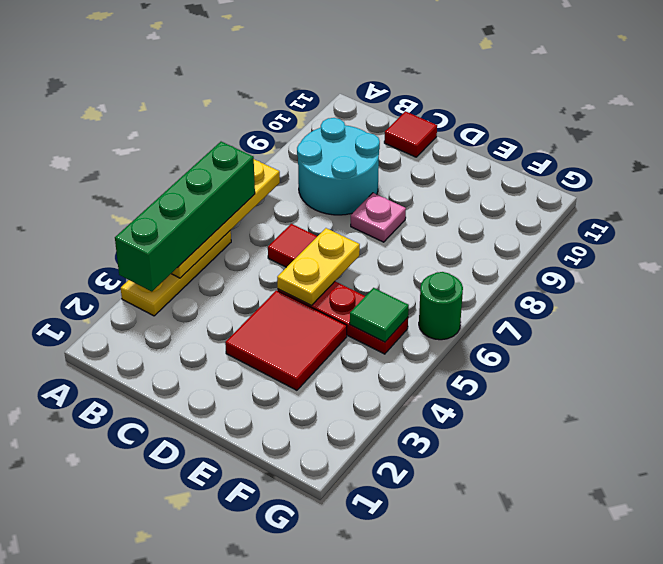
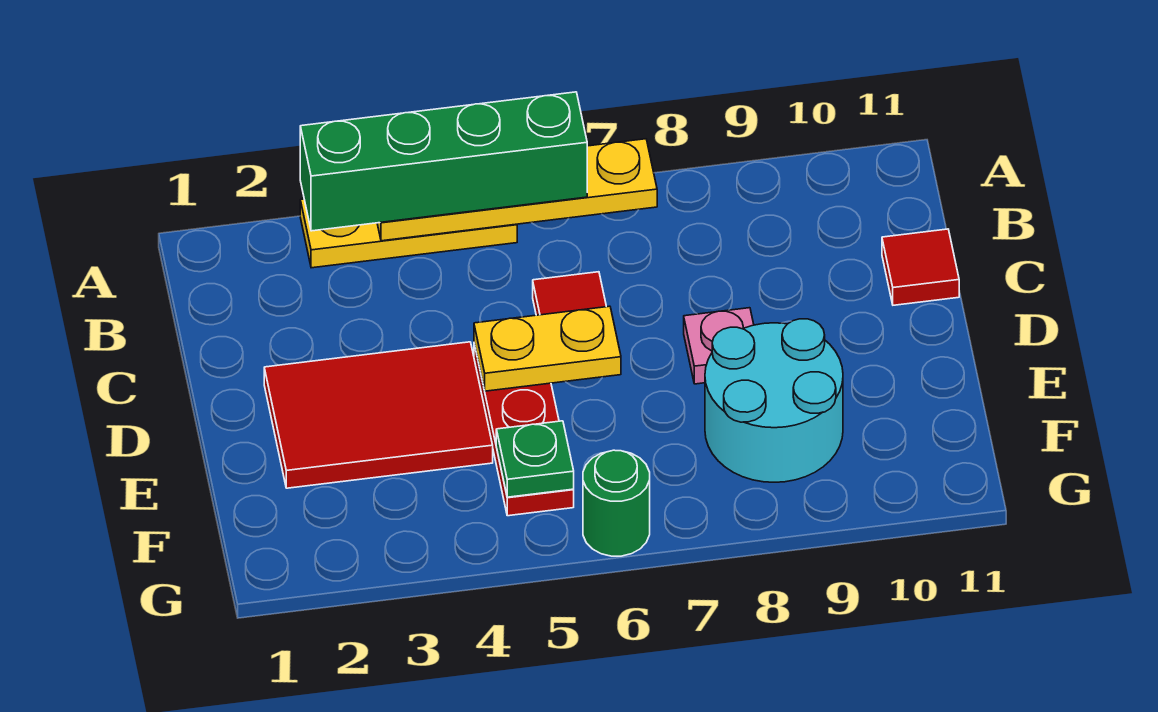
cyan 2x2 round brick [297,118,380,215] -> cyan 2x2 round brick moved to [705,319,843,482]
red 2x2 tile [225,290,347,390] -> red 2x3 tile [264,342,493,488]
green 1x1 tile [350,288,409,342] -> green 1x1 plate [496,421,574,497]

